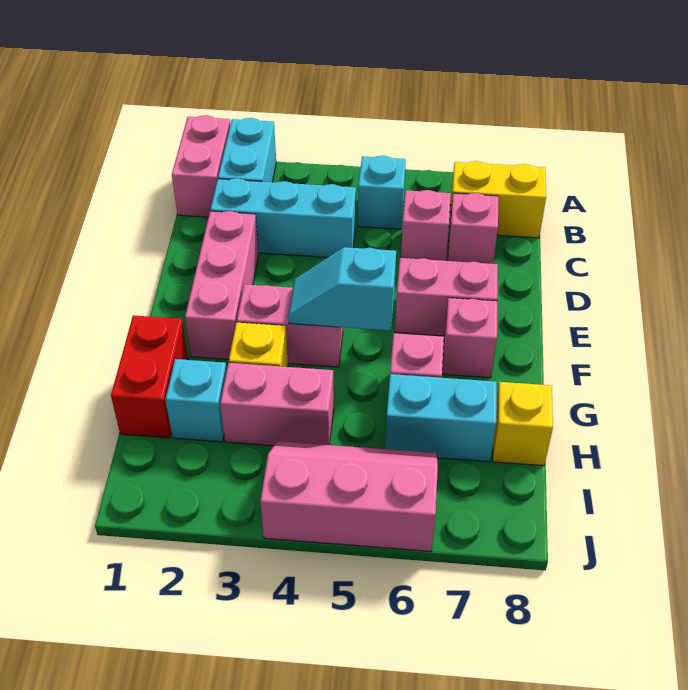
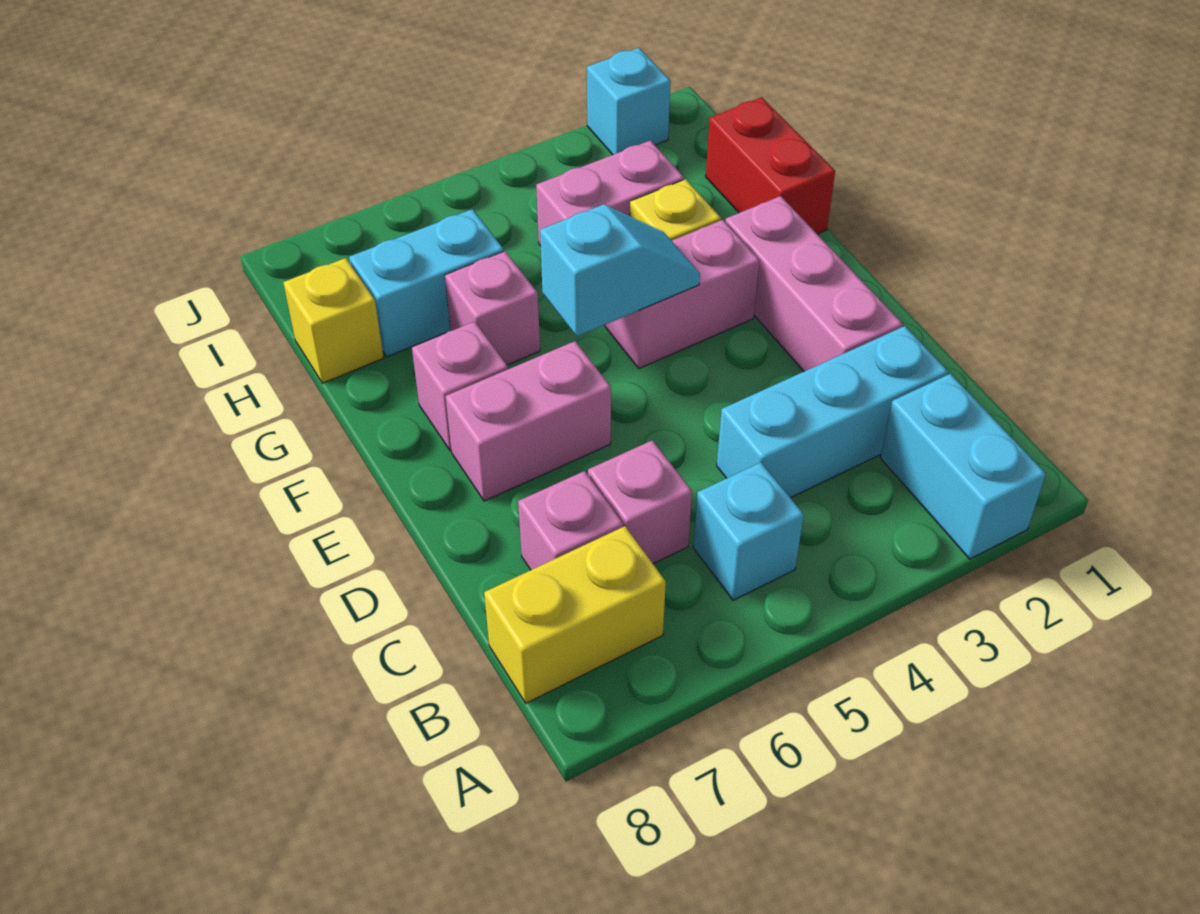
pink 1x2 brick [172,115,230,217] -> none
cyan 1x1 brick [165,359,227,442] -> cyan 1x1 brick moved to [587,48,671,155]
pink 2x3 slope [260,441,438,551] -> none

